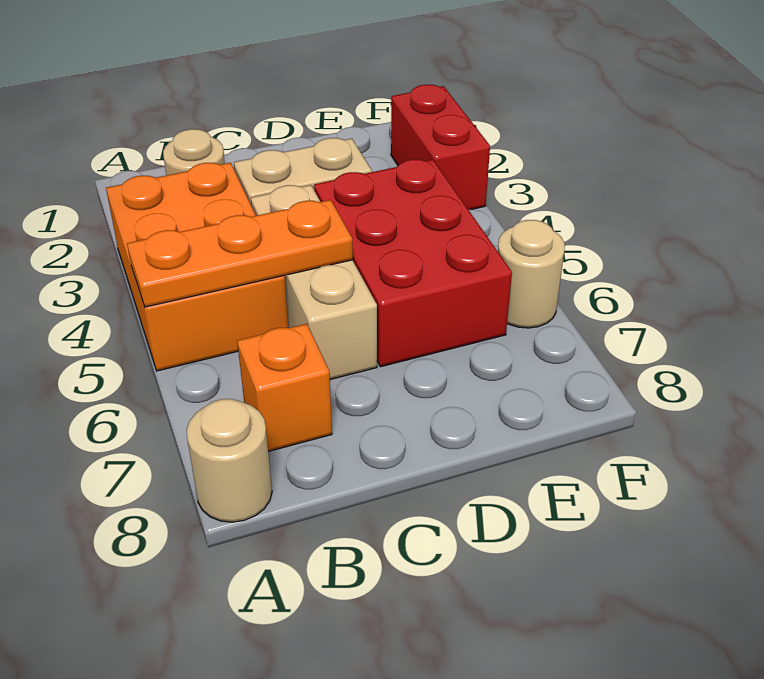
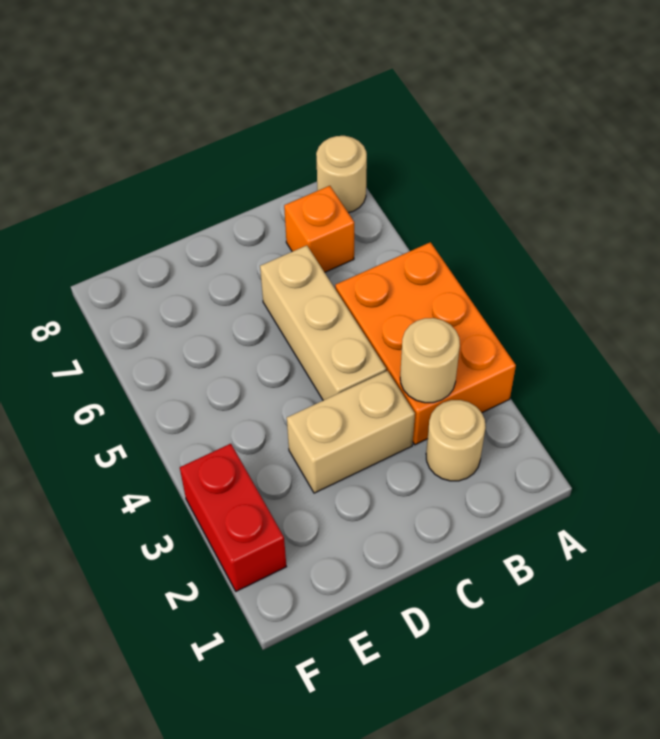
orange 1x3 plate [127,200,353,307] -> none
red 2x3 brick [314,159,512,367] -> none
tan 1x1 round brick [498,220,565,328] -> tan 1x1 round brick moved to [400,318,460,403]

